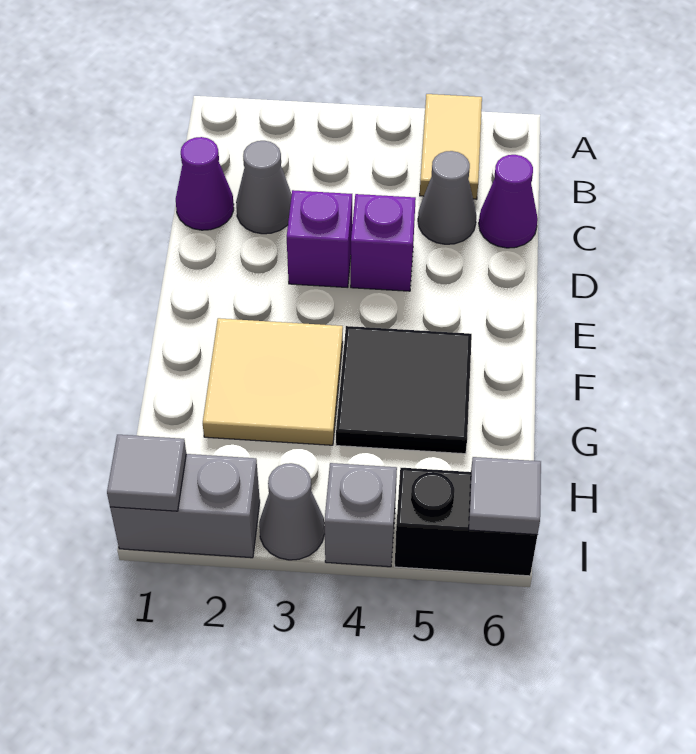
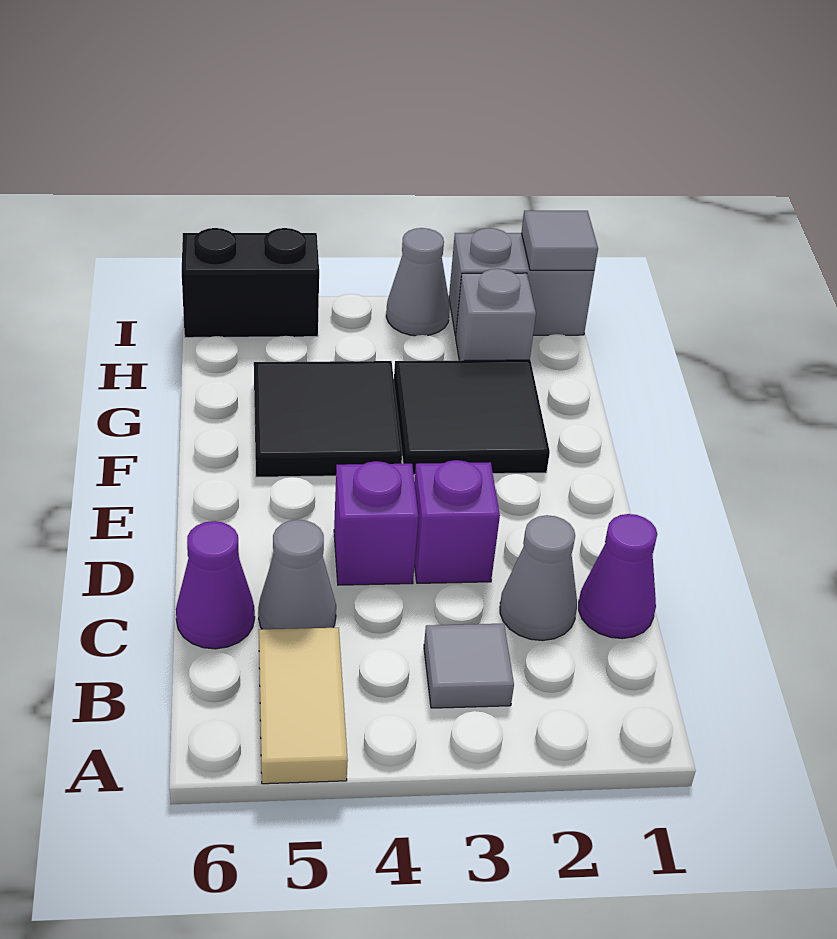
tan 2x2 tile [203,318,343,445] -> black 2x2 tile [394,360,550,475]
grey 1x1 brick [324,463,397,567] -> grey 1x1 brick moved to [456,269,536,361]
grey 1x1 tile [469,457,541,535] -> grey 1x1 tile moved to [424,624,514,708]

